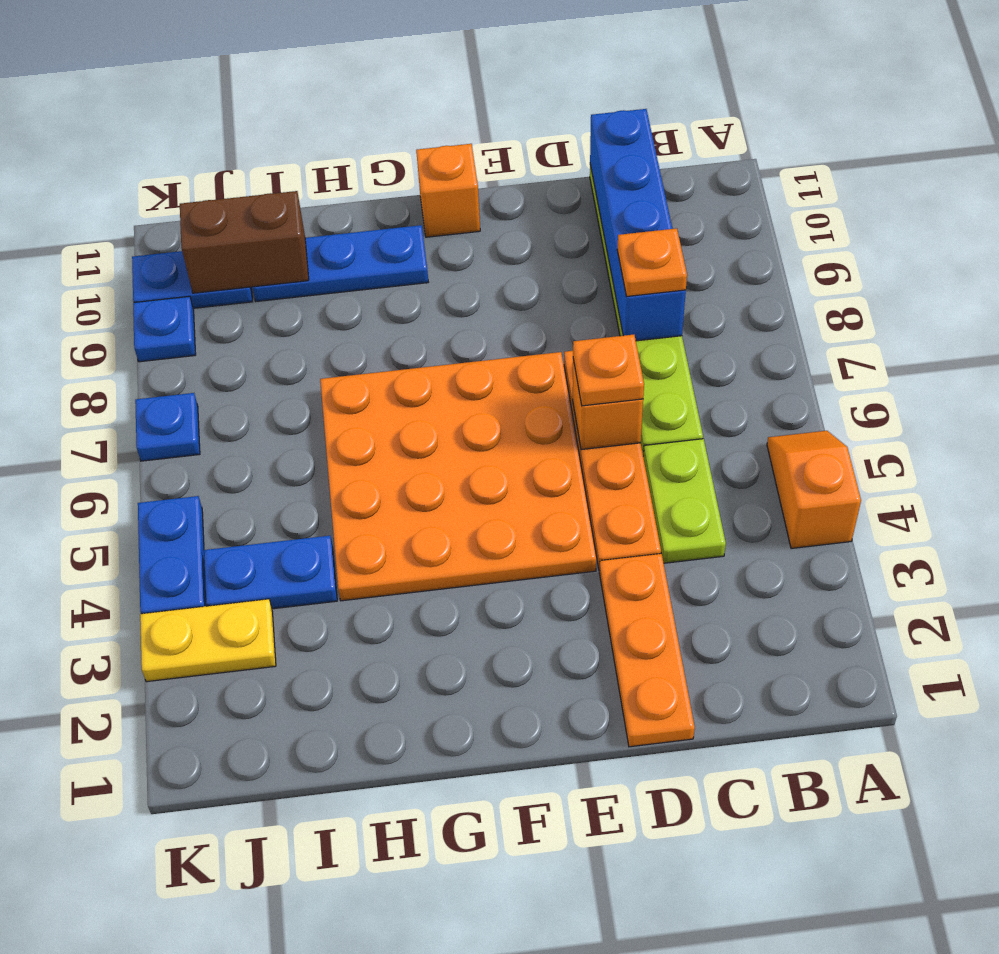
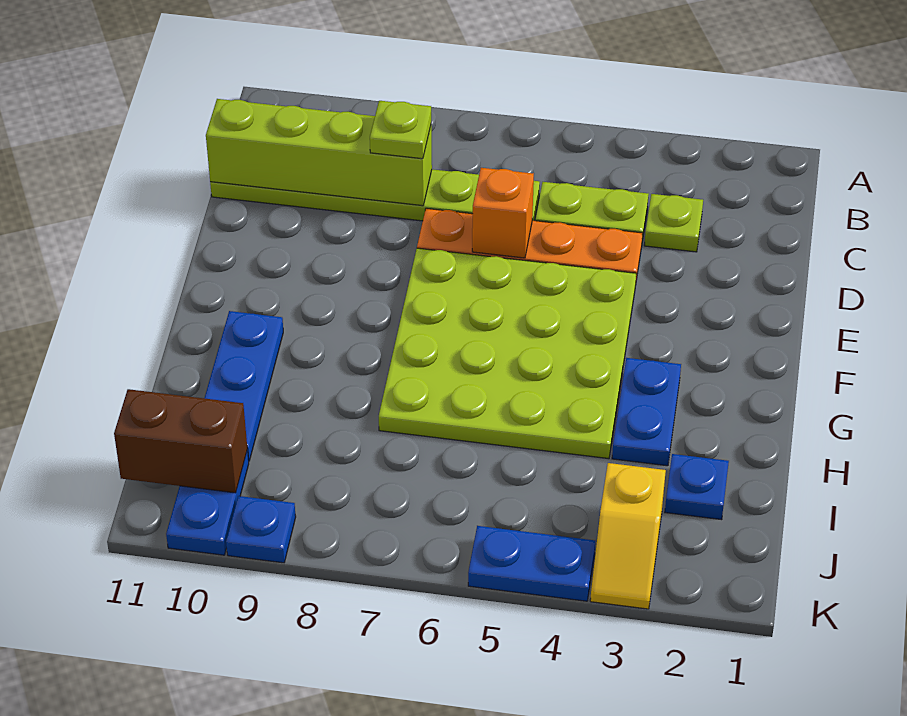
orange 1x2 slope [767,431,861,549] -> none
none -> lime 1x1 plate [644,194,703,252]
blue 1x4 brick [590,109,686,341] -> lime 1x4 brick [206,99,432,206]
orange 1x1 plate [617,228,687,297] -> lime 1x1 plate [370,101,431,159]
orange 1x3 plate [599,554,695,747] -> none
orange 1x1 plate [573,335,644,406] -> none
orange 4x4 plate [320,352,596,601] -> lime 4x4 plate [379,248,636,459]
orange 1x1 brick [416,144,480,237] -> none
blue 1x2 plate [204,536,337,609] -> blue 1x2 plate moved to [612,358,681,466]
brown 1x2 brick [180,191,309,293] -> brown 1x2 brick turned to [114,389,247,493]
yellow 1x2 plate [140,599,276,682] -> yellow 1x2 slope [590,463,666,609]
blue 1x1 plate [135,393,200,461] -> blue 1x1 plate moved to [665,454,729,520]

